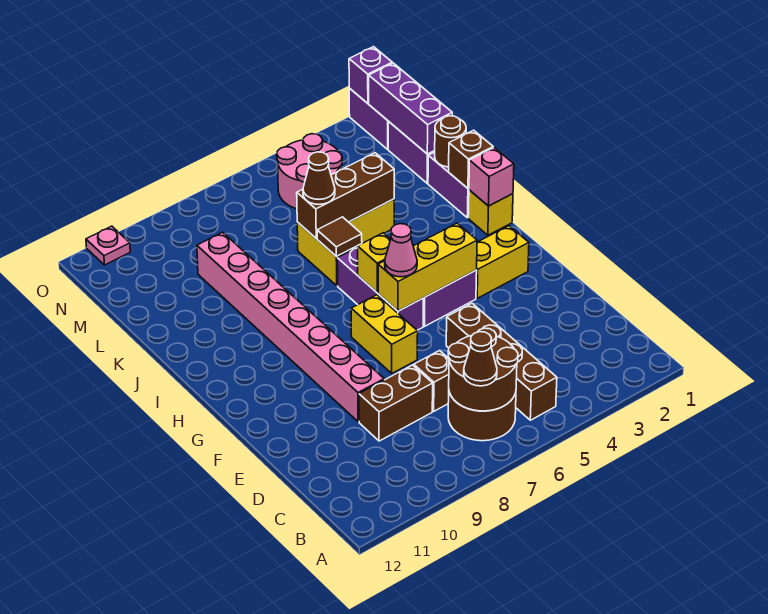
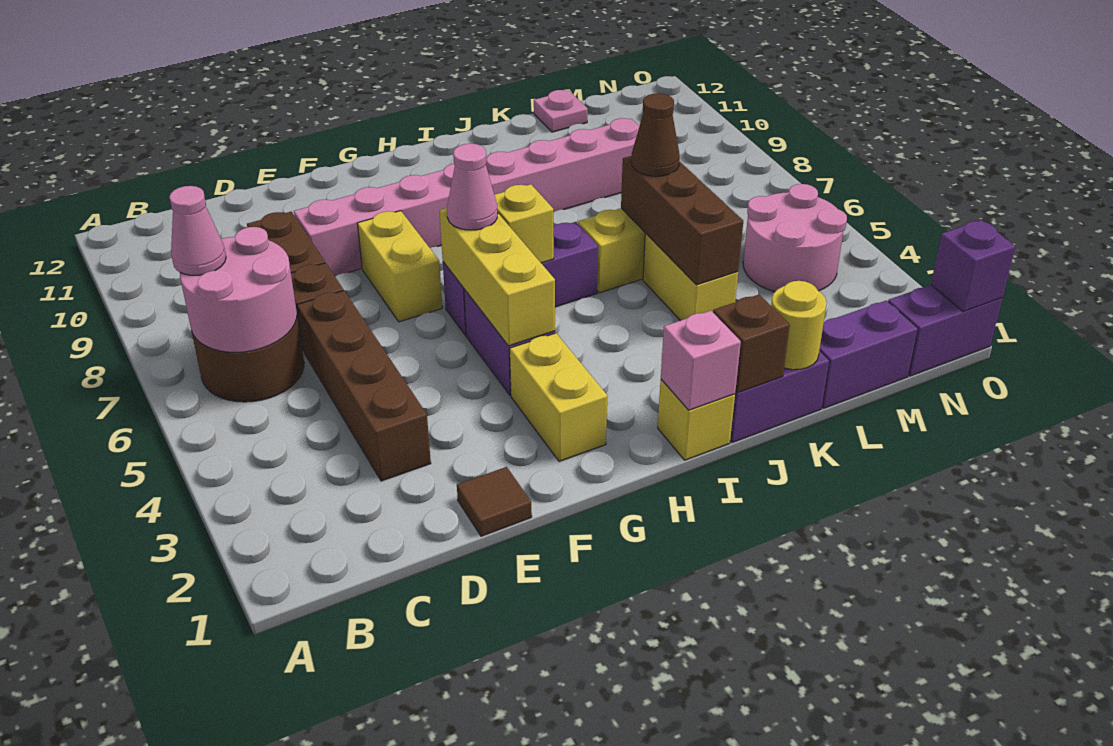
brown 1x4 brick [446,304,557,420] -> brown 1x4 brick turned to [297,291,431,481]
brown 2x2 round brick [448,328,518,411] -> pink 2x2 round brick [180,227,297,352]
brown 1x1 cone [464,332,497,386] -> pink 1x1 cone [169,186,226,275]
yellow 1x2 brick [351,295,418,373] -> yellow 1x2 brick turned to [357,211,442,322]
brown 1x1 tile [317,217,362,257] -> brown 1x1 tile moved to [457,467,532,536]
brown 1x1 round brick [435,116,466,167] -> yellow 1x1 round brick [771,281,827,370]
purple 1x3 brick [369,63,452,154] -> none
pink 1x1 plate [86,226,130,265] -> pink 1x1 plate moved to [534,90,588,132]

